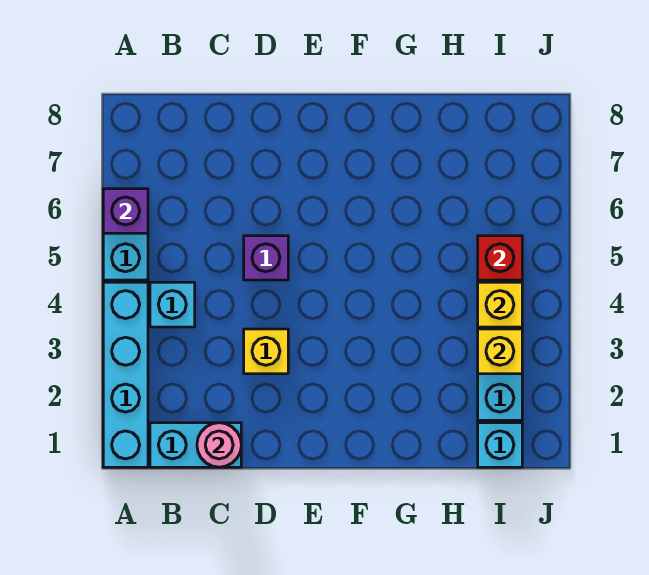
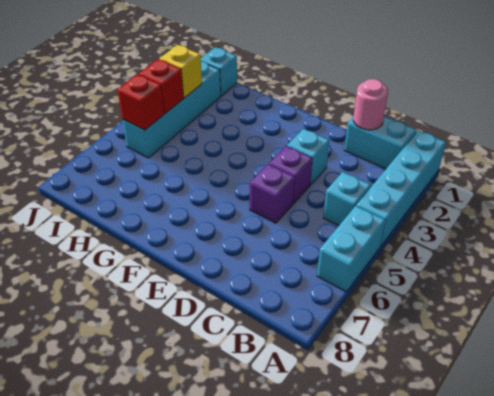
purple 1x1 brick [103,189,148,233] -> purple 1x1 brick moved to [269,146,313,203]
yellow 1x1 brick [244,329,288,374] -> cyan 1x1 brick [287,129,329,185]
yellow 1x1 brick [478,282,522,327] -> red 1x1 brick [139,59,184,113]

